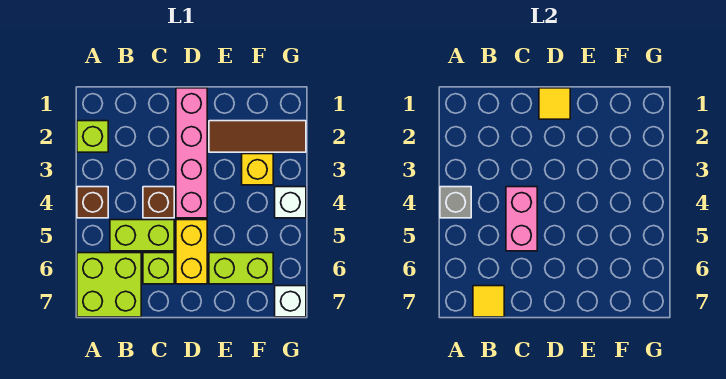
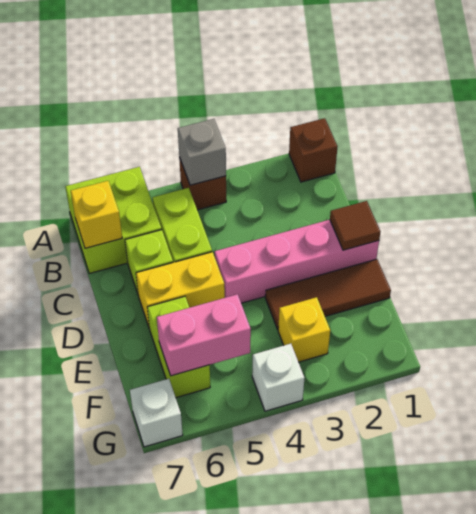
lime 1x1 brick [77,121,108,152] -> none
yellow 1x1 tile [473,286,504,317] -> yellow 1x1 brick [71,181,122,248]
brown 1x1 brick [143,187,174,218] -> brown 1x1 brick moved to [289,118,337,182]
pink 1x2 brick [506,187,537,251] -> pink 1x2 brick moved to [157,294,251,376]
yellow 1x1 tile [539,88,570,119] -> brown 1x1 tile [330,201,380,250]
brown 1x3 tile [209,121,306,152] -> brown 1x3 tile turned to [265,259,391,329]

